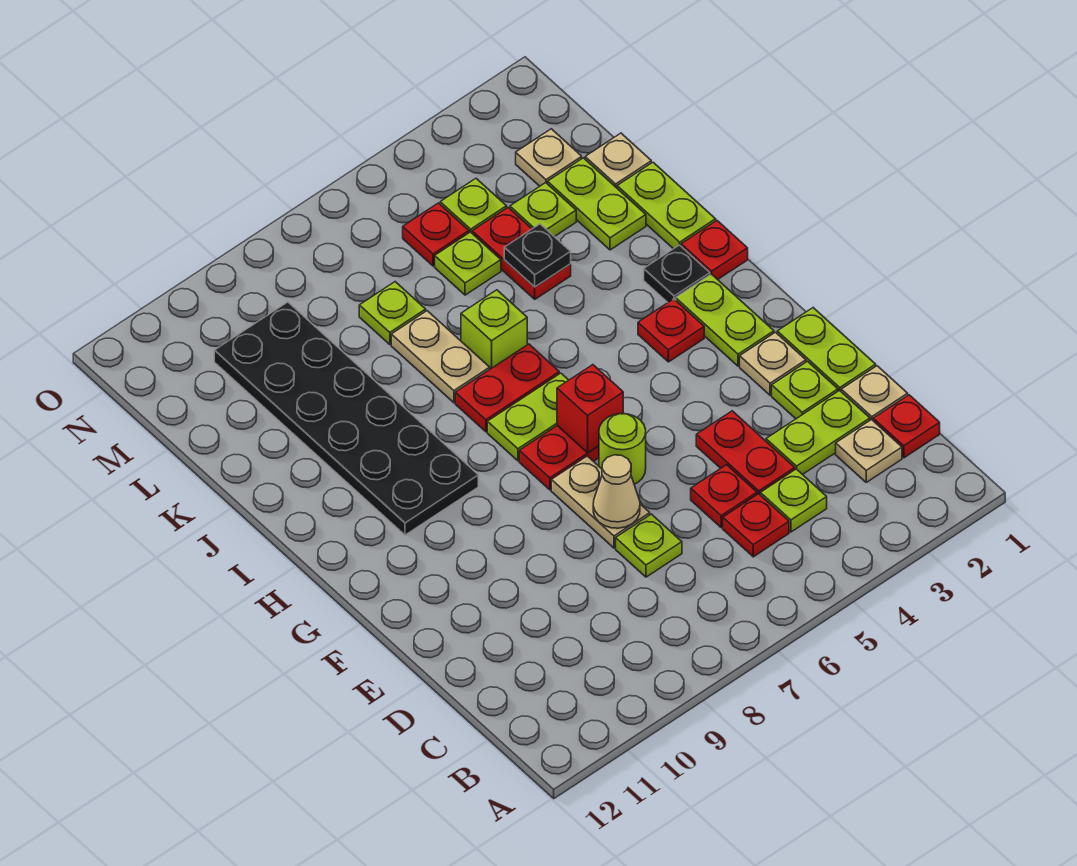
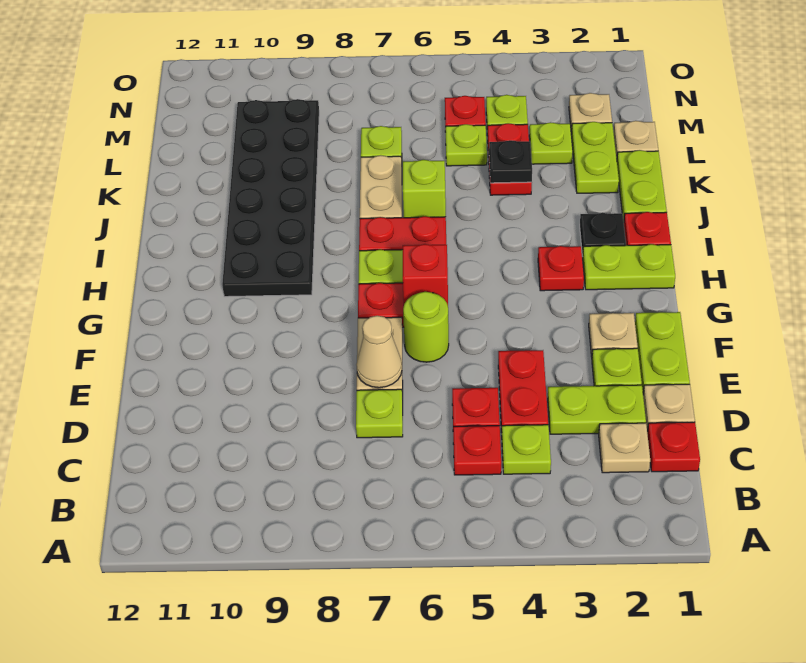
lime 1x2 plate [676,274,774,366] -> lime 1x2 plate turned to [582,244,675,290]

